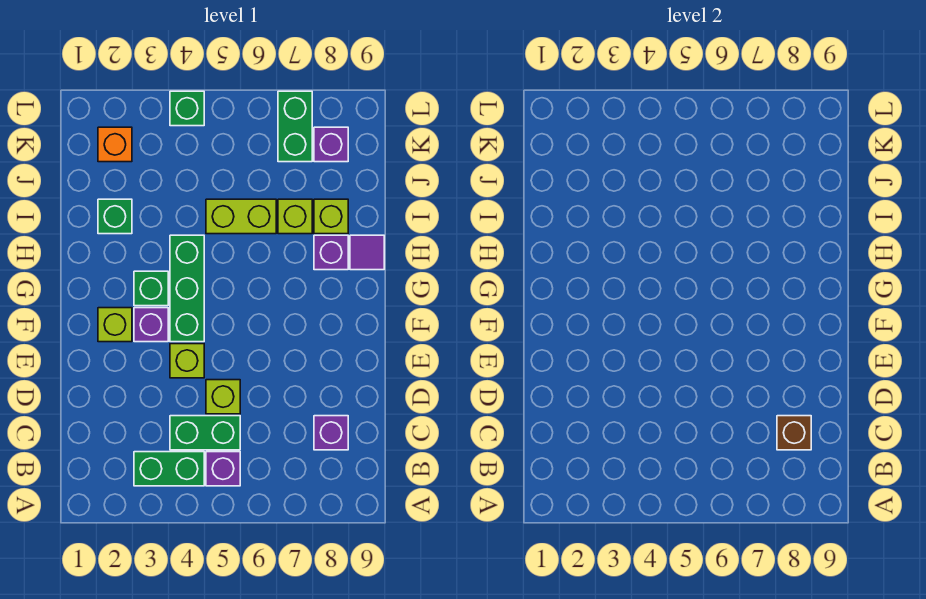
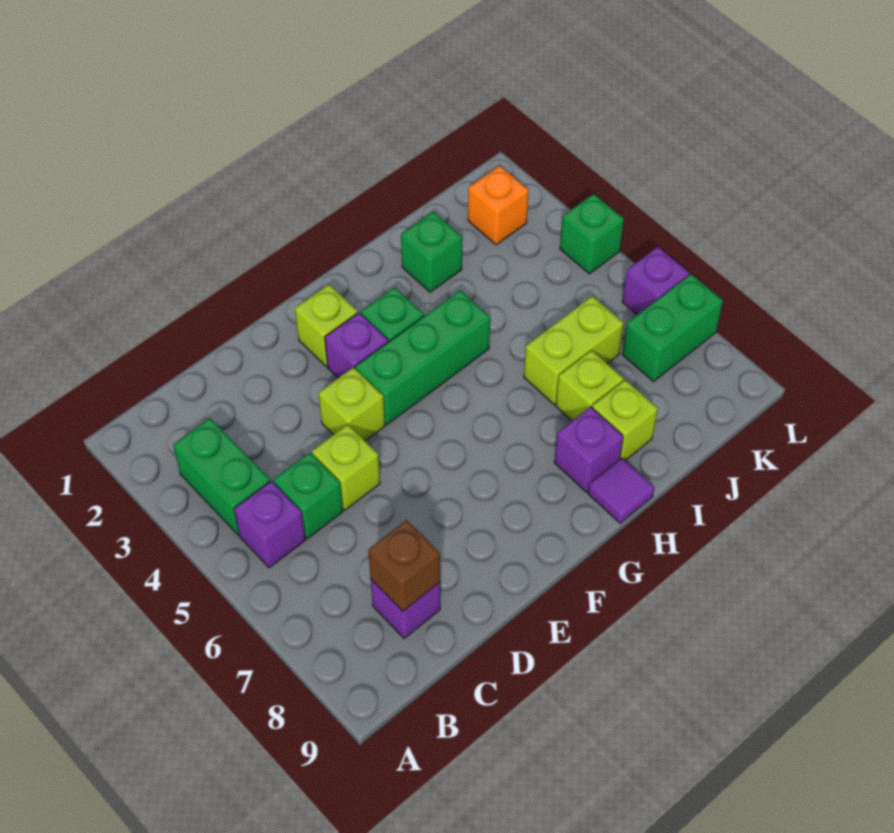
green 1x2 brick [170,416,240,450] -> green 1x1 brick [273,453,343,539]
lime 1x2 brick [206,199,276,234] -> lime 1x2 brick turned to [524,296,624,404]
purple 1x1 brick [314,127,348,162] -> purple 1x1 brick moved to [622,247,689,315]

